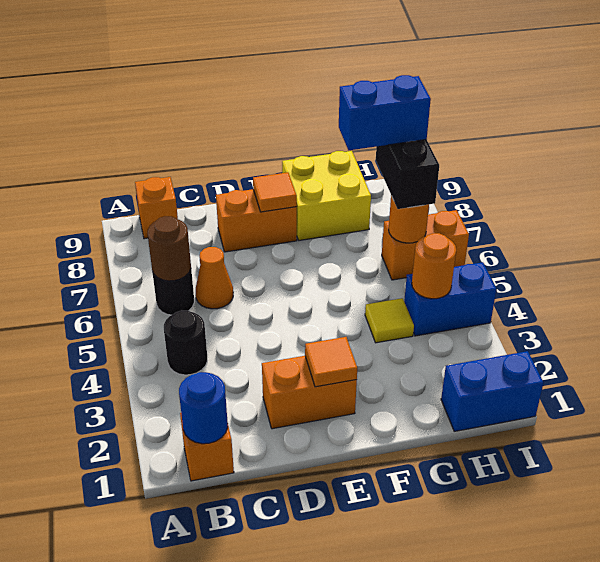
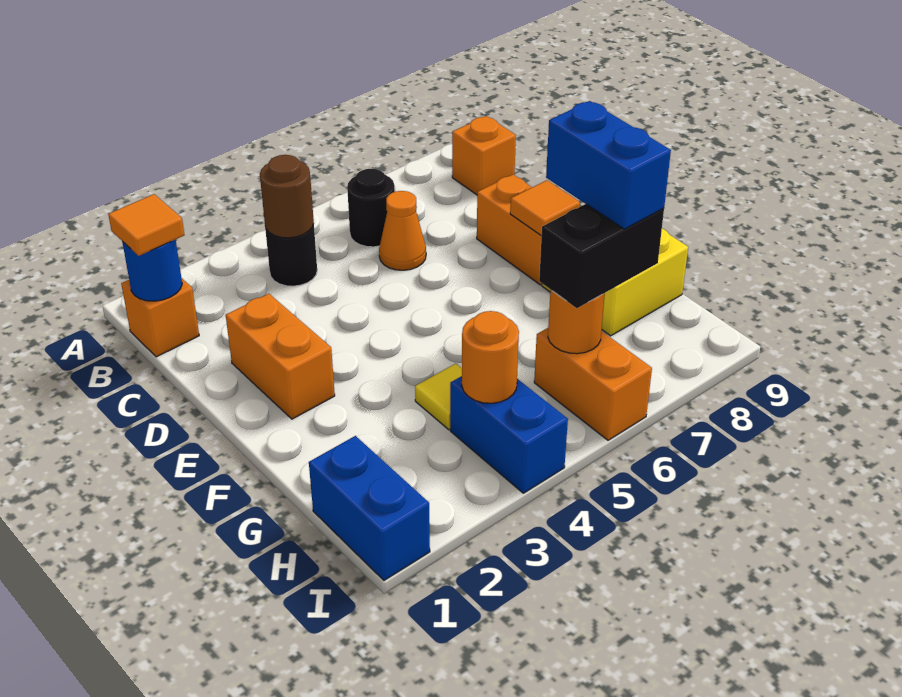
brown 1x1 round brick [148,216,191,281] -> brown 1x1 round brick moved to [260,155,314,238]
orange 1x1 tile [305,337,357,387] -> orange 1x1 tile moved to [108,194,184,256]

